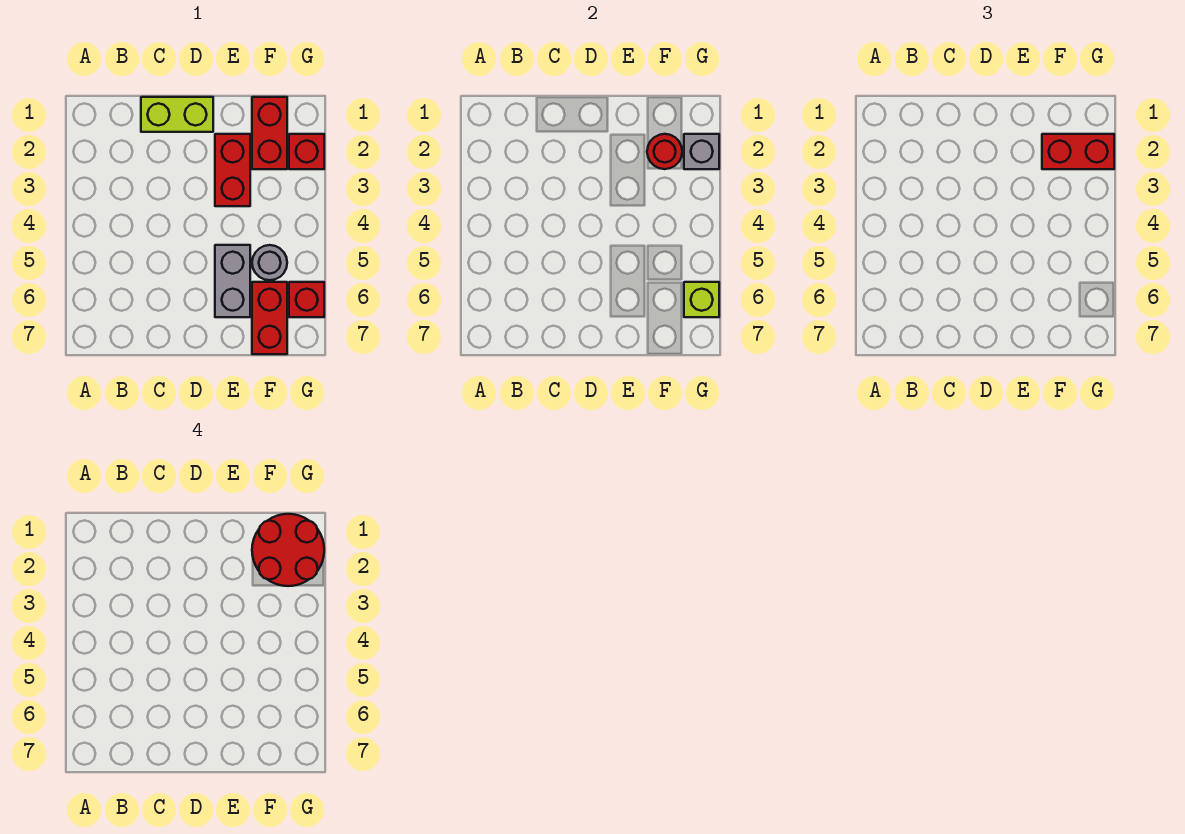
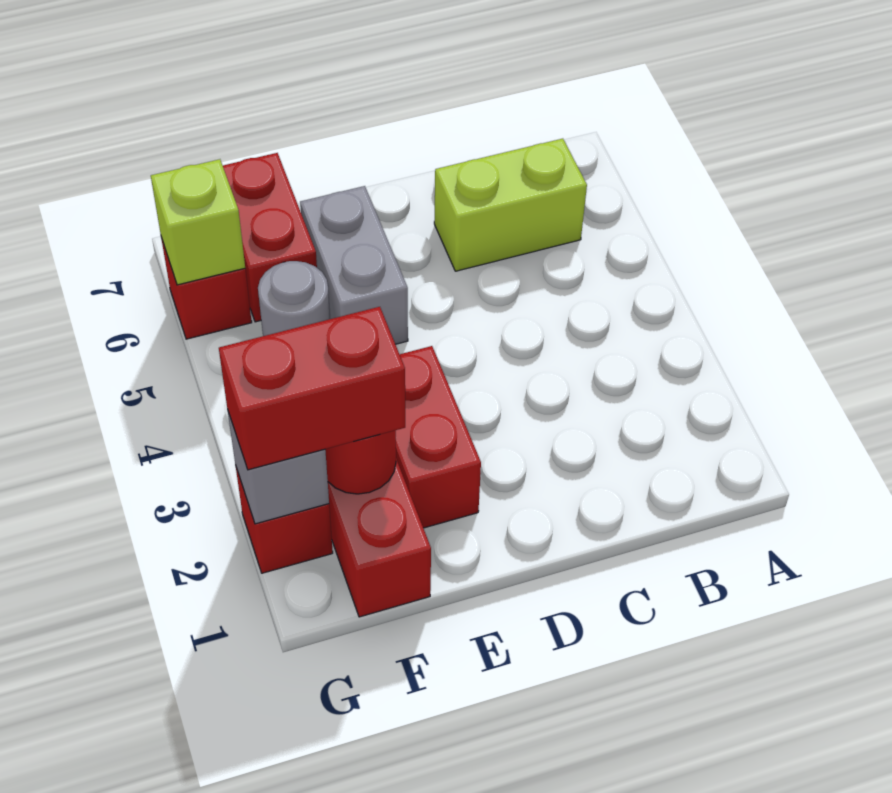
lime 1x2 brick [141,97,213,132] -> lime 1x2 brick moved to [434,139,587,271]
red 2x2 round brick [252,514,324,586] -> none

